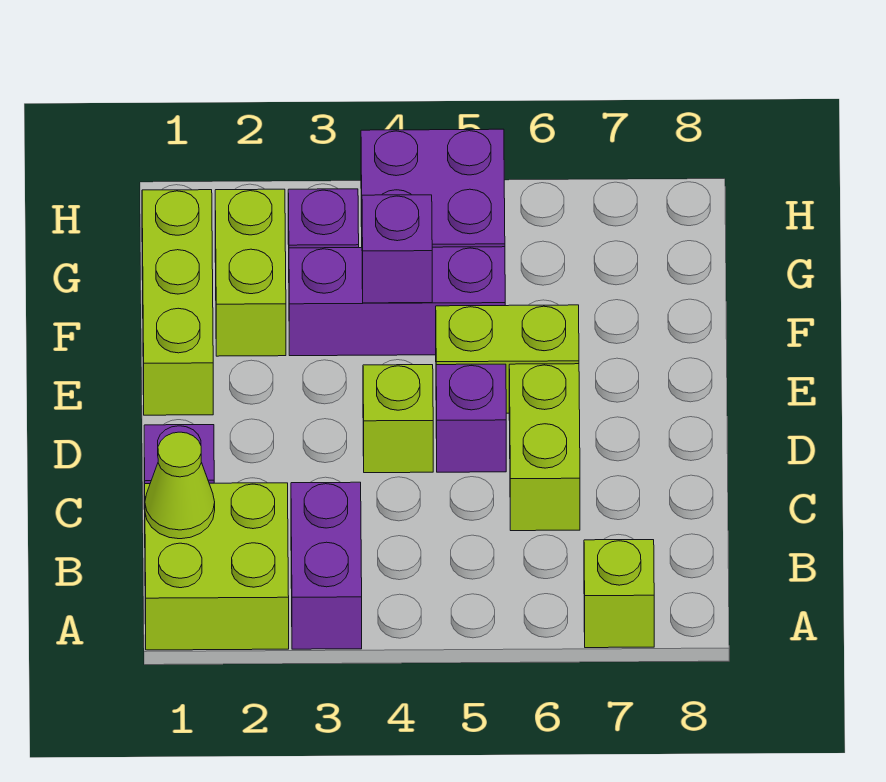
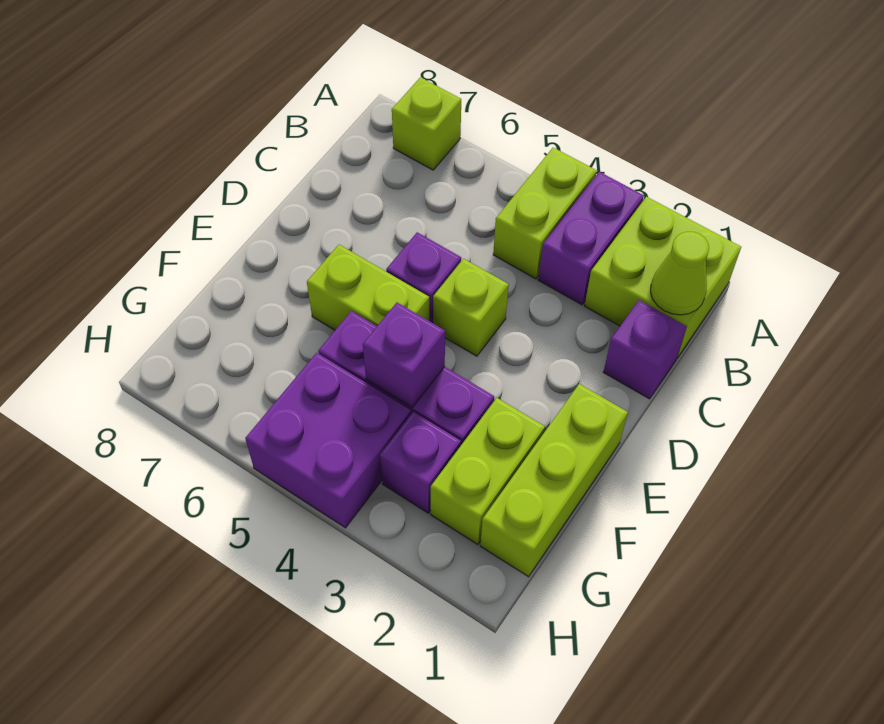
lime 1x2 brick [509,364,580,531] -> lime 1x2 brick moved to [493,148,597,279]

